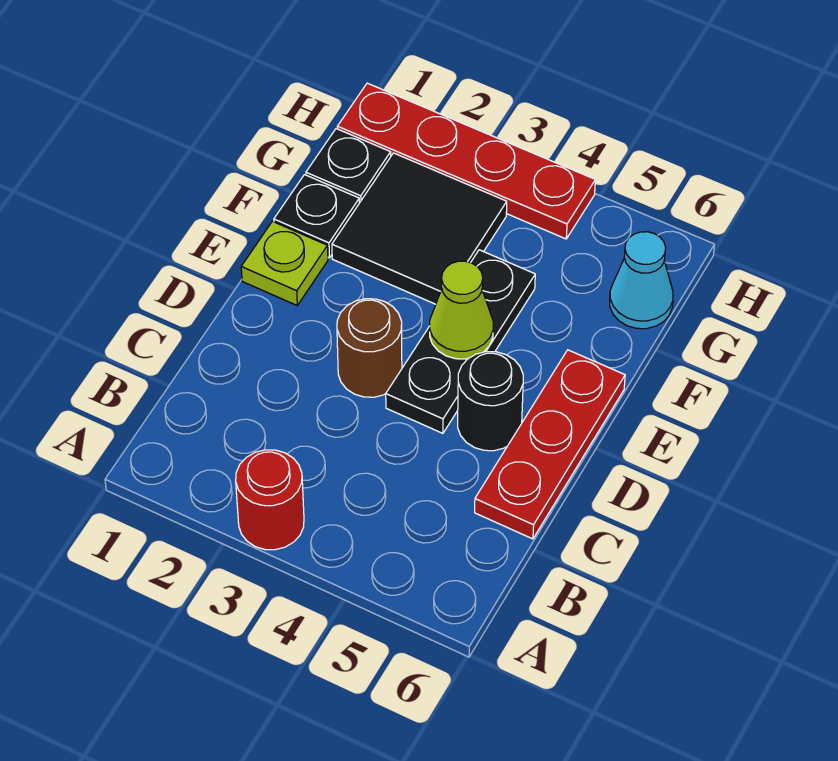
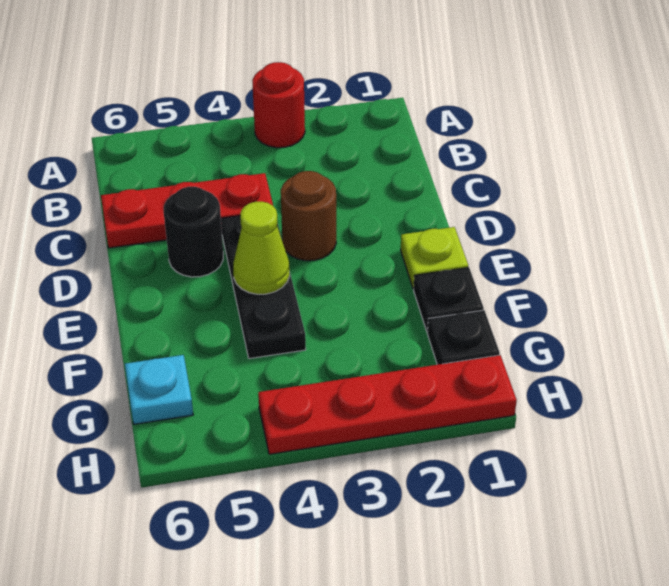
red 1x3 plate [475,350,625,539] -> red 1x3 plate turned to [101,173,273,248]
black 2x2 tile [332,153,507,304] -> none
cyan 1x1 cone [610,232,673,329] -> cyan 1x1 plate [125,355,193,424]

